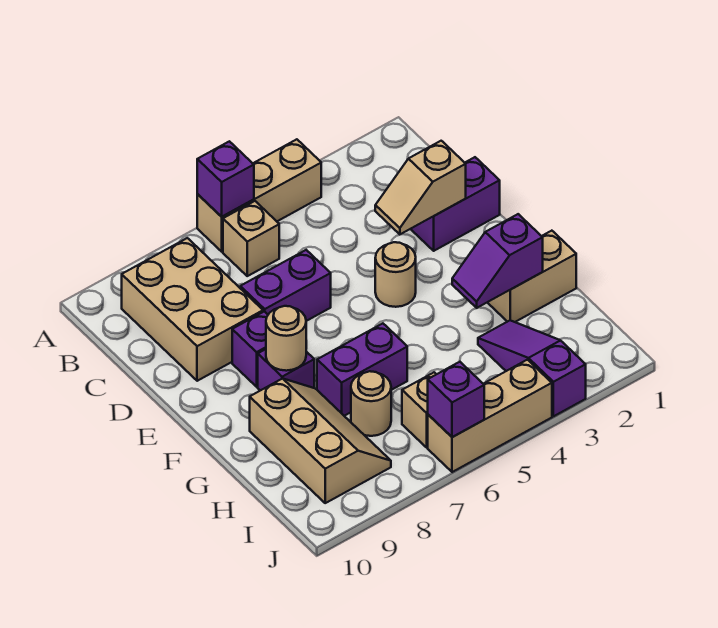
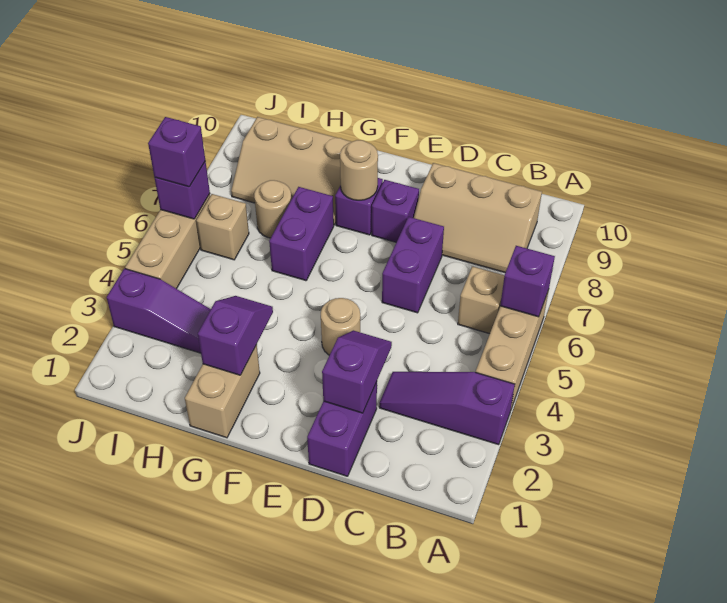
none -> purple 1x3 slope [379,372,515,445]
tan 2x3 brick [122,238,263,381] -> tan 2x3 slope [414,163,542,273]
tan 1x2 slope [375,141,466,234] -> purple 1x2 slope [322,330,392,413]
none -> purple 1x1 brick [148,117,205,187]

